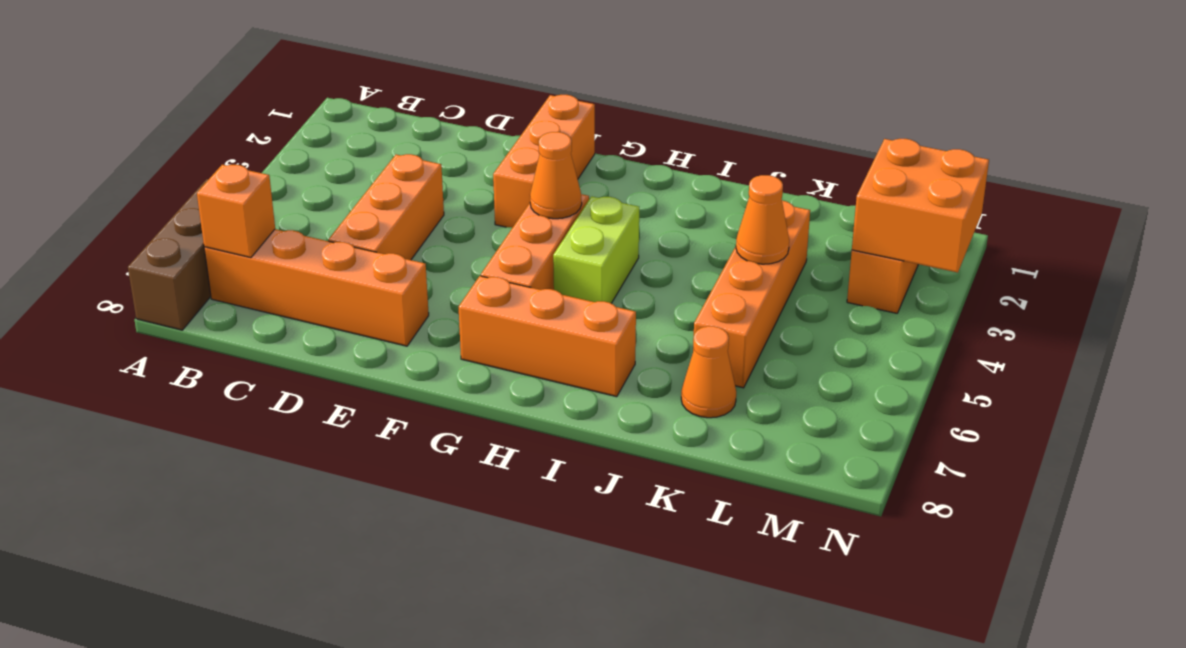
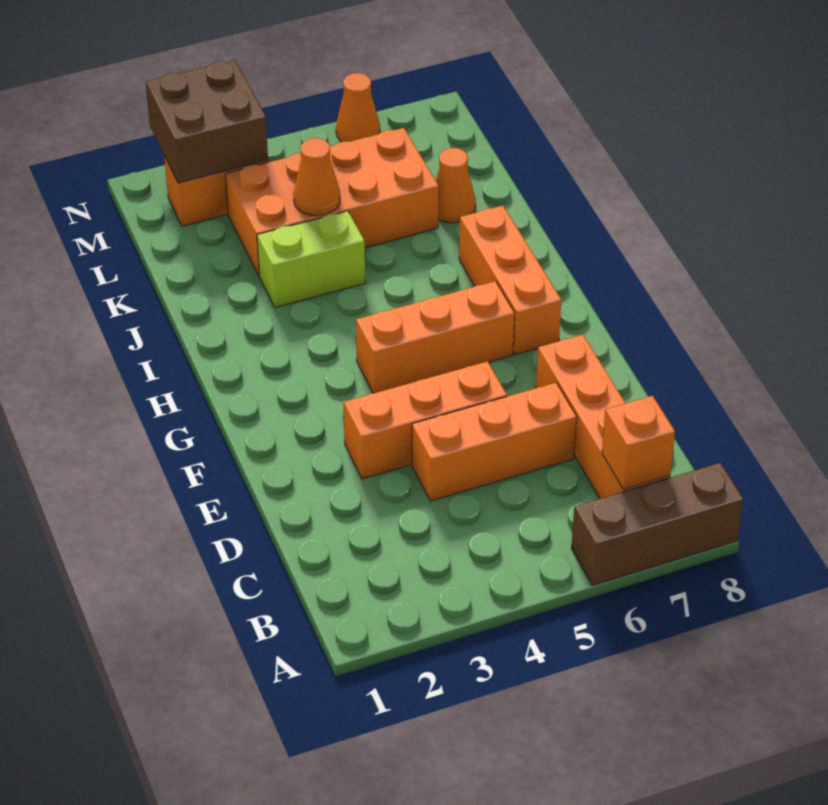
orange 1x3 brick [493,95,595,228] -> orange 1x3 brick moved to [343,361,507,479]
orange 1x1 cone [530,132,582,219] -> orange 1x1 cone moved to [336,73,380,142]
lime 1x2 brick [553,196,639,303] -> lime 1x2 brick moved to [257,211,365,308]
orange 1x4 brick [693,201,810,388] -> orange 2x4 brick [225,128,439,275]
orange 2x2 brick [852,139,989,273] -> brown 2x2 brick [146,60,268,183]

